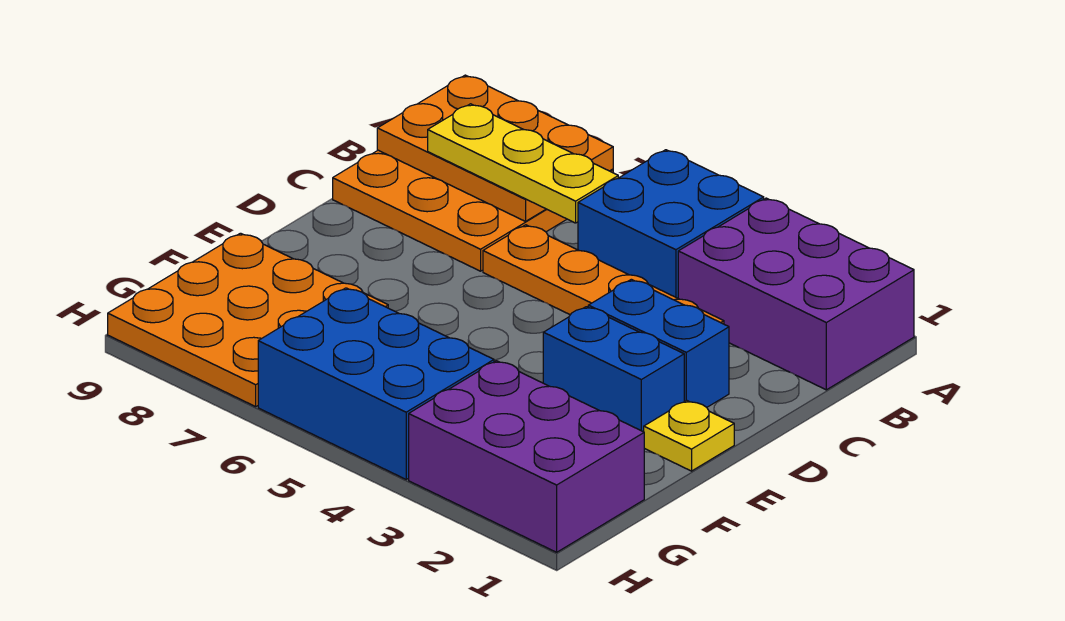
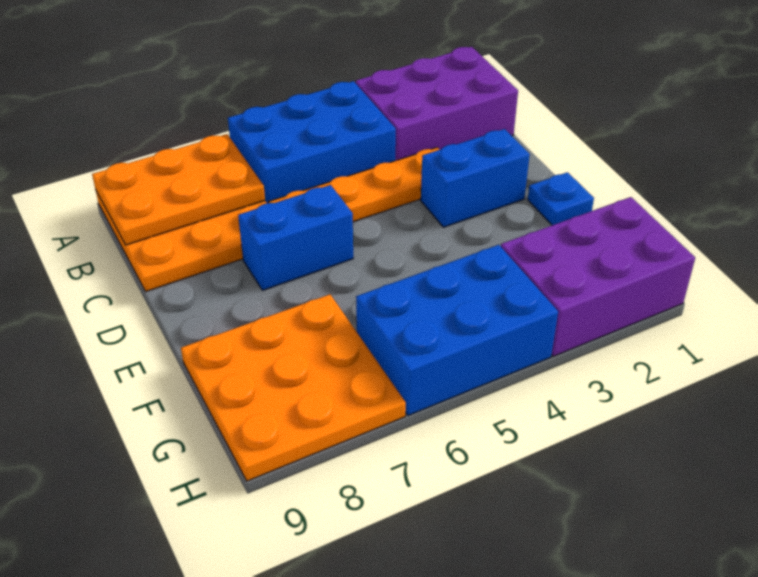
blue 2x2 brick [578,150,764,298] -> blue 2x3 brick [228,81,396,203]
yellow 1x3 plate [428,104,618,223] -> none
yellow 1x1 plate [644,400,734,471] -> blue 1x1 plate [528,172,594,225]
blue 1x2 brick [543,307,684,432] -> blue 1x2 brick moved to [238,185,353,290]

